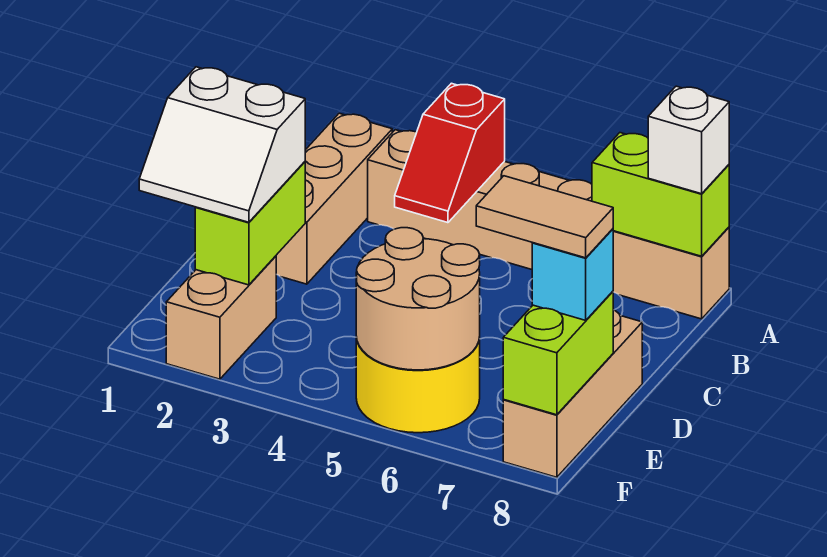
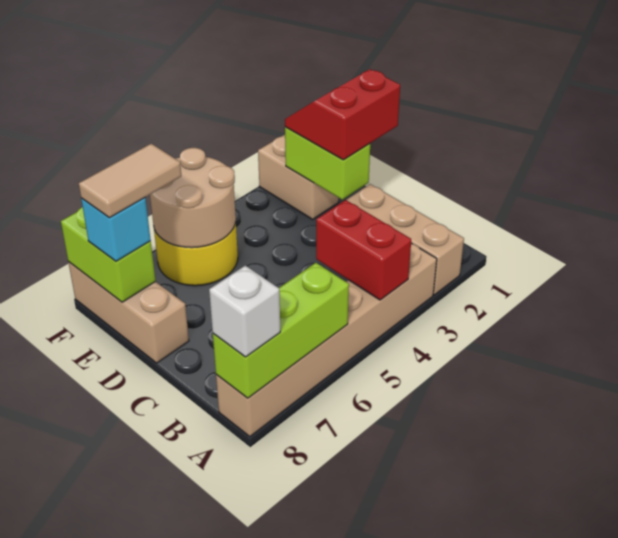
red 1x2 slope [395,83,505,223] -> red 1x2 brick [316,200,411,300]
lime 1x2 brick [592,133,729,256] -> lime 1x3 brick [213,263,349,398]
white 2x2 slope [139,67,305,222] -> red 2x2 slope [285,69,400,160]

